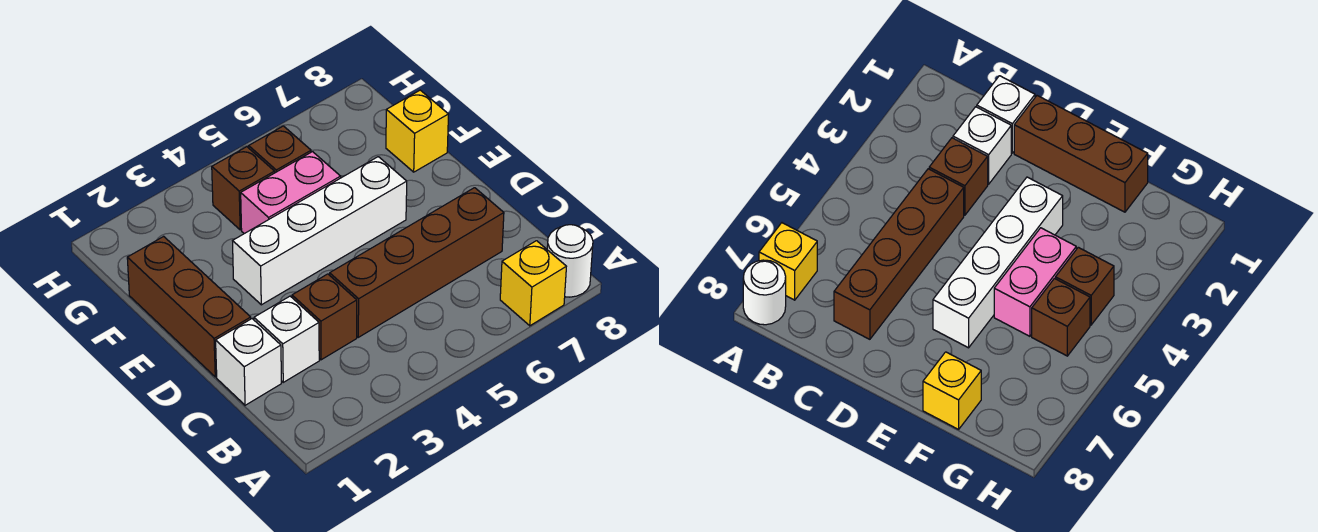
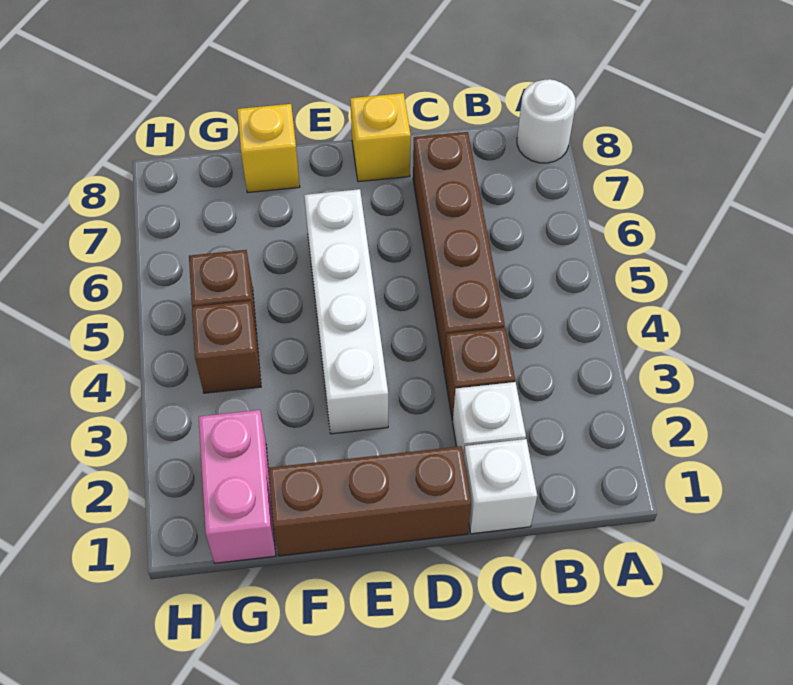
yellow 1x1 brick [500,241,566,326] -> yellow 1x1 brick moved to [350,93,411,182]
pink 1x2 brick [241,152,341,234] -> pink 1x2 brick moved to [199,410,276,563]

